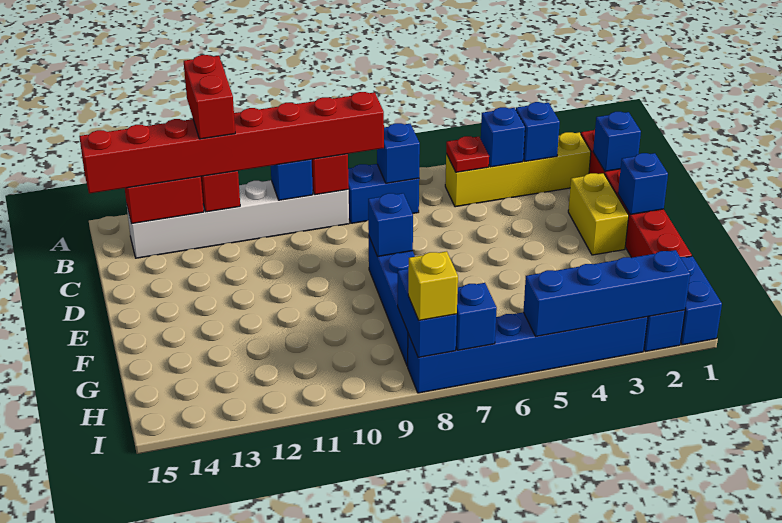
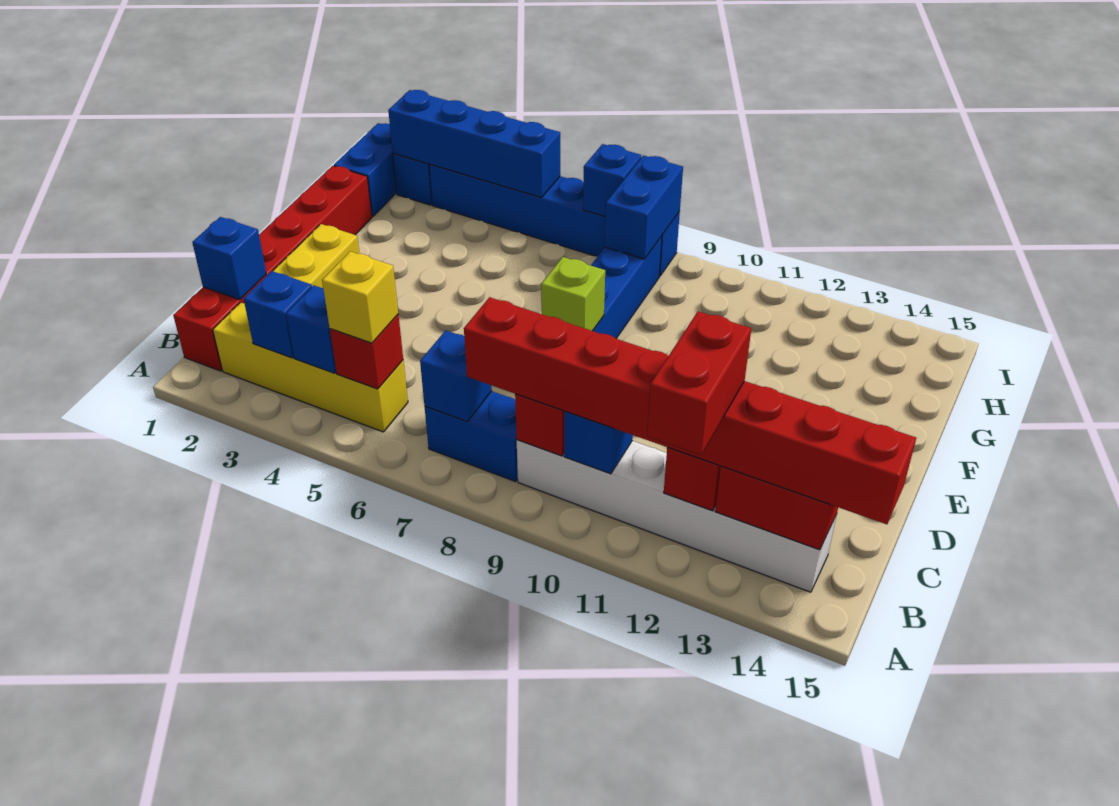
red 1x1 plate [446,136,489,172] -> red 1x1 brick [330,315,403,389]
blue 1x1 brick [618,153,668,214] -> none
blue 1x1 brick [368,193,413,257] -> lime 1x1 brick [541,257,605,331]
yellow 1x1 brick [408,251,458,321] -> yellow 1x1 brick moved to [322,251,398,343]

